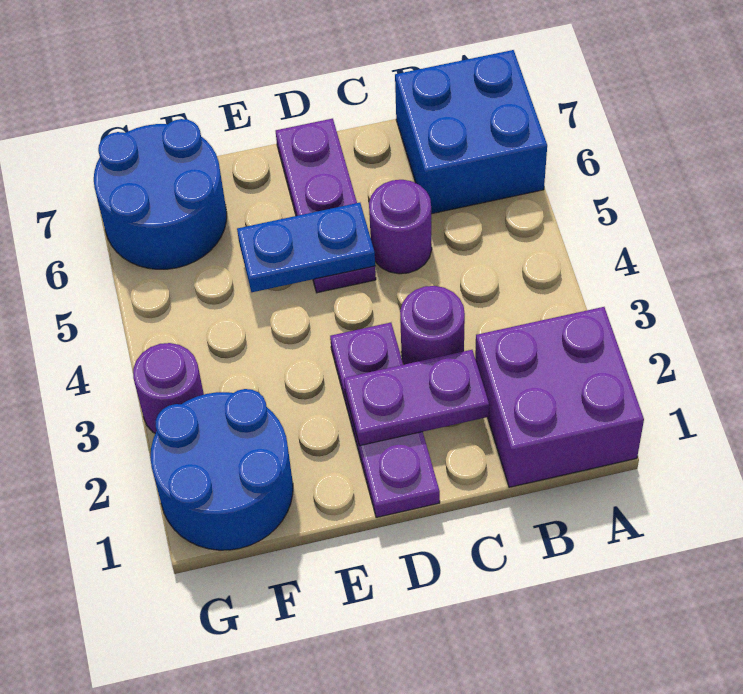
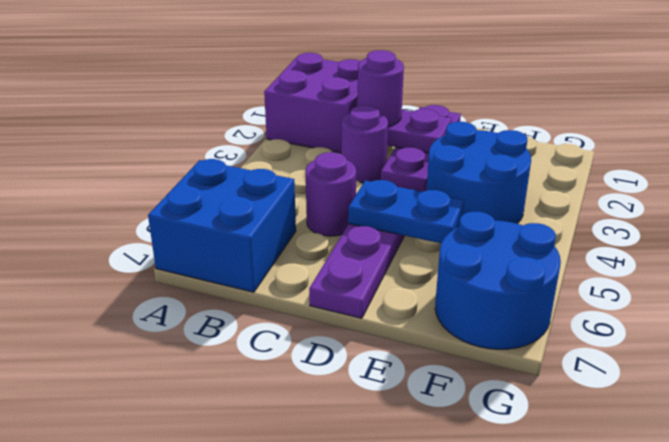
blue 2x2 round brick [150,389,293,550] -> blue 2x2 round brick moved to [426,122,531,224]
purple 1x1 round brick [133,343,204,434] -> purple 1x1 round brick moved to [357,50,404,126]

